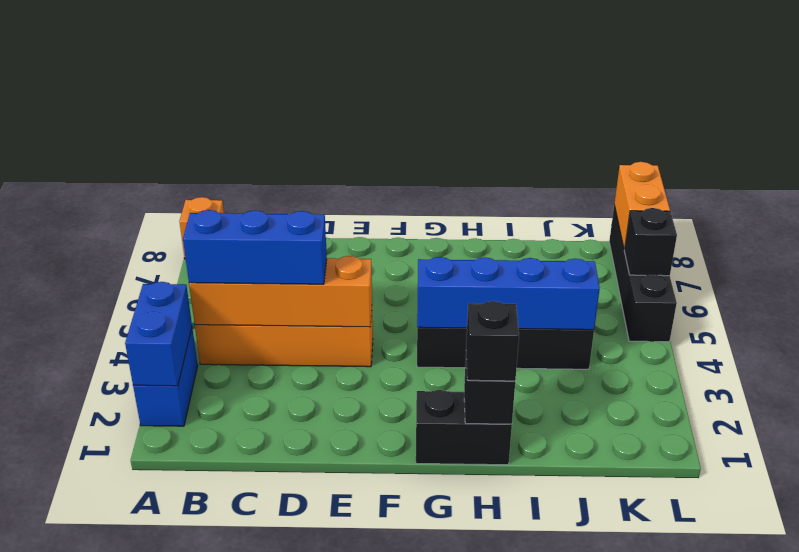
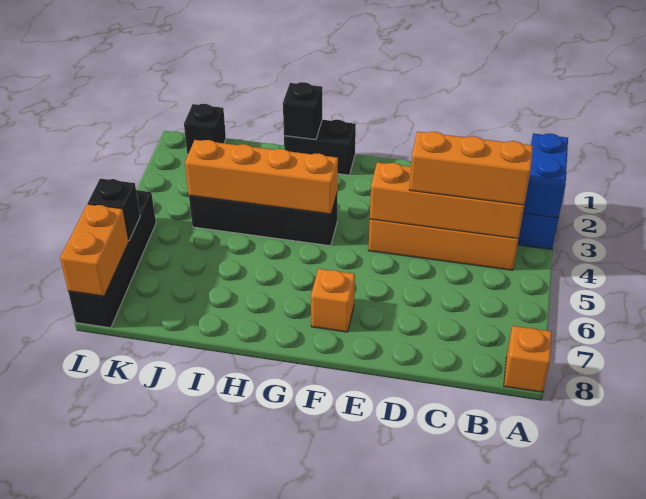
blue 1x3 brick [183,210,327,284] -> orange 1x3 brick [409,132,533,205]
none -> orange 1x1 brick [311,269,355,332]
blue 1x4 brick [417,257,600,330] -> orange 1x4 brick [185,140,338,214]
black 1x1 brick [466,301,519,381] -> black 1x1 brick moved to [184,104,226,154]

